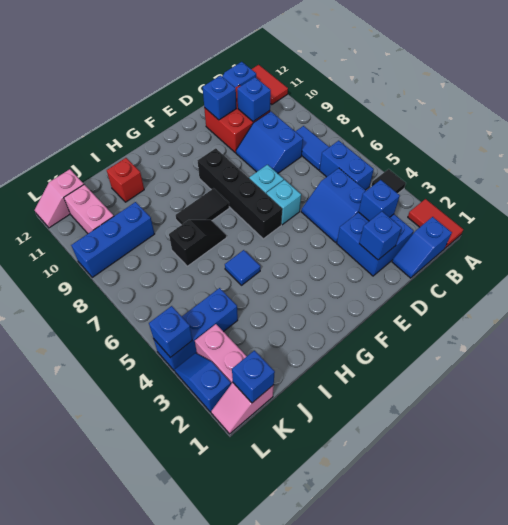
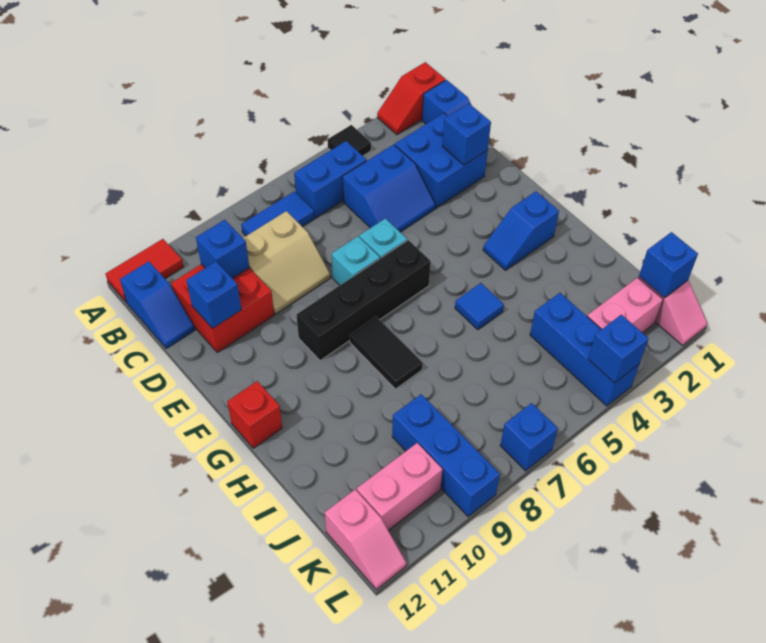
red 1x2 tile [408,199,463,248] -> red 1x2 slope [377,62,446,135]
blue 1x1 brick [359,180,400,221] -> blue 1x1 brick moved to [500,403,558,471]
blue 2x2 slope [236,111,303,173] -> tan 2x2 slope [243,211,330,314]
black 1x2 slope [169,220,226,266] -> none
red 1x1 brick [107,158,144,202] -> red 1x1 brick moved to [227,381,282,448]
blue 1x2 slope [174,353,231,412] -> blue 1x2 slope moved to [483,191,559,270]

